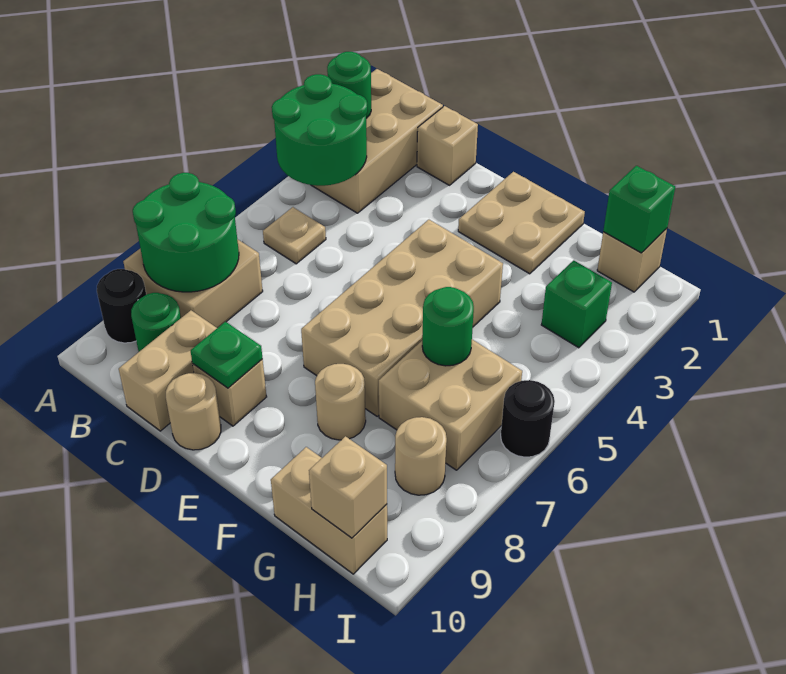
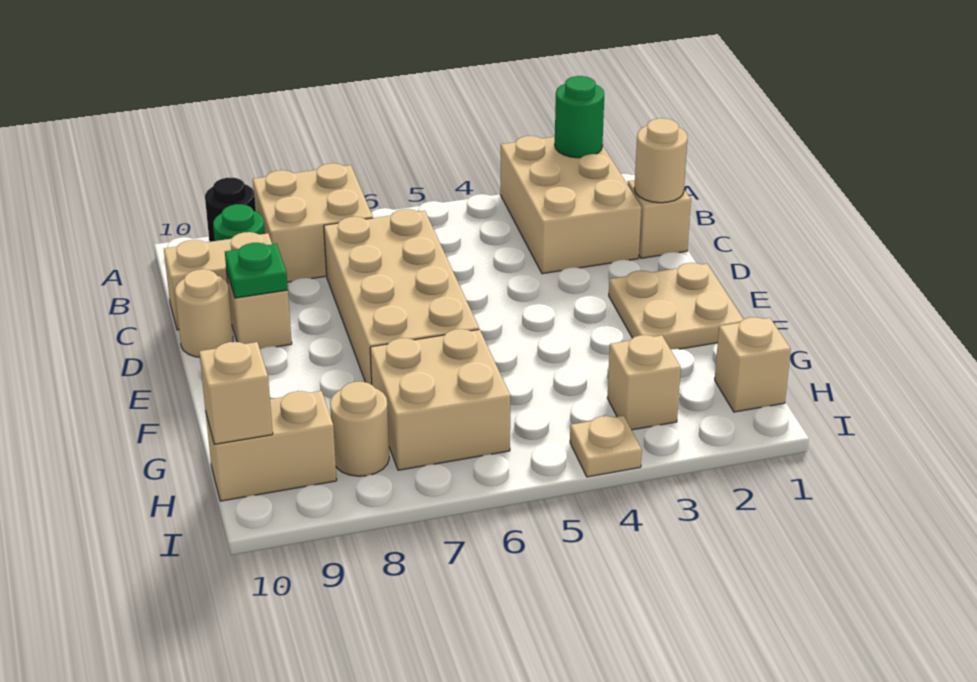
tan 2x3 brick [311,69,443,213] -> tan 2x3 brick turned to [500,136,641,274]
green 2x2 round brick [272,74,368,186] -> none
green 2x2 round brick [133,173,239,292] -> none
tan 1x1 plate [263,207,326,264] -> tan 1x1 plate moved to [570,416,642,477]
tan 2x4 brick [301,220,503,416] -> tan 2x4 brick turned to [324,209,479,384]
tan 1x1 round brick [315,364,366,440] -> tan 1x1 round brick moved to [634,118,688,203]
green 1x1 round brick [422,287,474,366] -> none
tan 1x2 brick [271,447,387,574] -> tan 1x2 brick turned to [206,391,337,501]
green 1x1 brick [603,166,675,253] -> none
green 1x1 brick [541,260,612,348] -> tan 1x1 brick [607,335,681,430]
black 1x1 round brick [501,380,555,457] -> none

